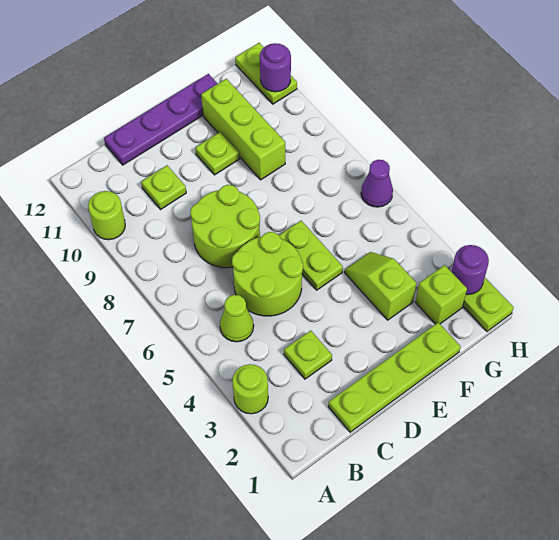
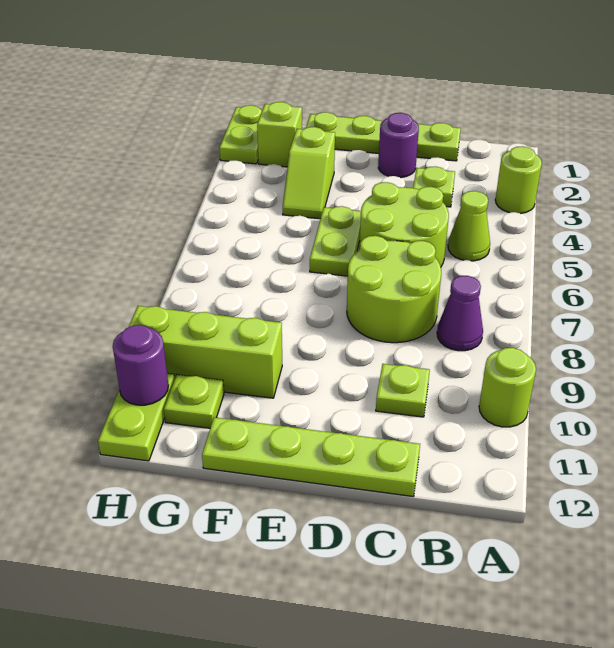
purple 1x4 plate [104,74,218,165] -> lime 1x4 plate [202,417,420,497]
lime 1x1 plate [195,132,240,175] -> lime 1x1 plate moved to [164,375,224,428]
lime 1x3 brick [201,79,285,180] -> lime 1x3 brick turned to [129,306,282,398]
purple 1x1 round brick [451,245,489,295] -> purple 1x1 round brick moved to [378,113,419,178]
purple 1x1 cone [361,160,393,207] -> purple 1x1 cone moved to [437,276,483,351]

